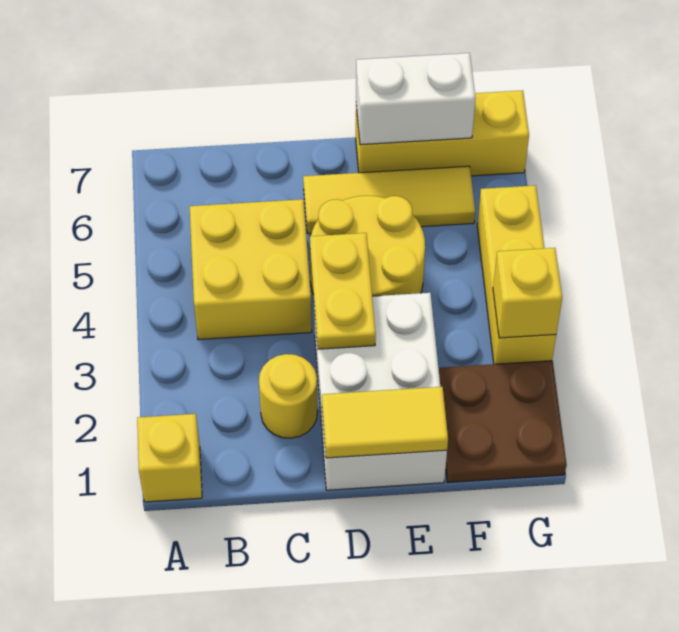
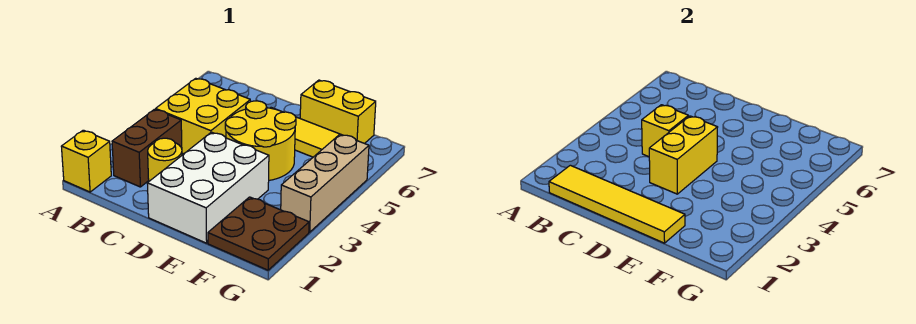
none -> brown 1x2 brick [112,109,182,187]
yellow 1x2 tile [322,387,448,458] -> yellow 1x4 tile [549,165,685,243]
yellow 1x2 plate [310,233,376,349] -> yellow 1x2 brick [649,116,718,194]
yellow 1x3 brick [356,90,529,176] -> yellow 1x2 brick [300,80,376,144]
white 1x2 brick [356,53,476,145] -> none
yellow 1x3 brick [477,185,556,364] -> tan 1x3 brick [281,134,369,232]
yellow 1x1 brick [493,248,562,338] -> yellow 1x1 brick moved to [642,105,688,157]

